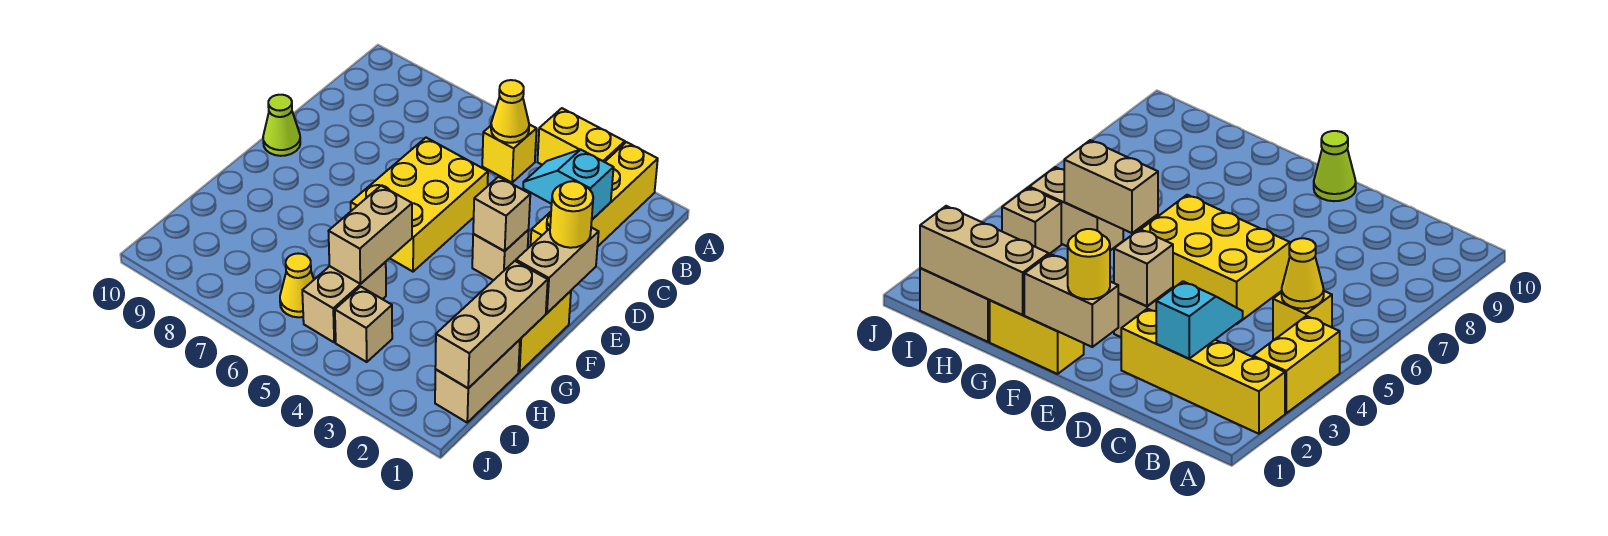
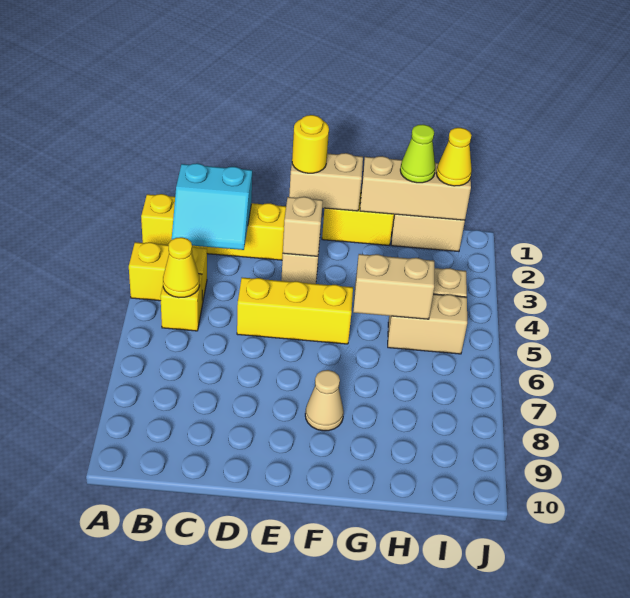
yellow 1x2 brick [538,108,625,165] -> yellow 1x2 brick turned to [129,242,207,304]
cyan 1x2 slope [523,150,614,219] -> cyan 2x2 slope [172,163,252,250]
yellow 2x3 brick [351,138,488,272] -> yellow 1x3 brick [237,278,353,344]
lime 1x1 cone [263,95,300,156] -> lime 1x1 cone moved to [400,124,435,183]
none -> tan 1x1 cone [305,370,344,431]
yellow 1x1 cone [280,253,314,317] -> yellow 1x1 cone moved to [436,128,472,186]

